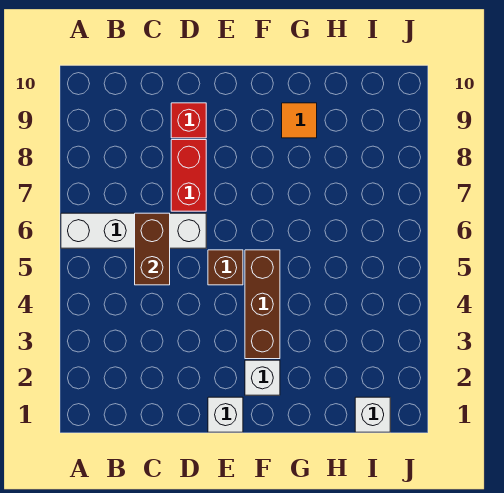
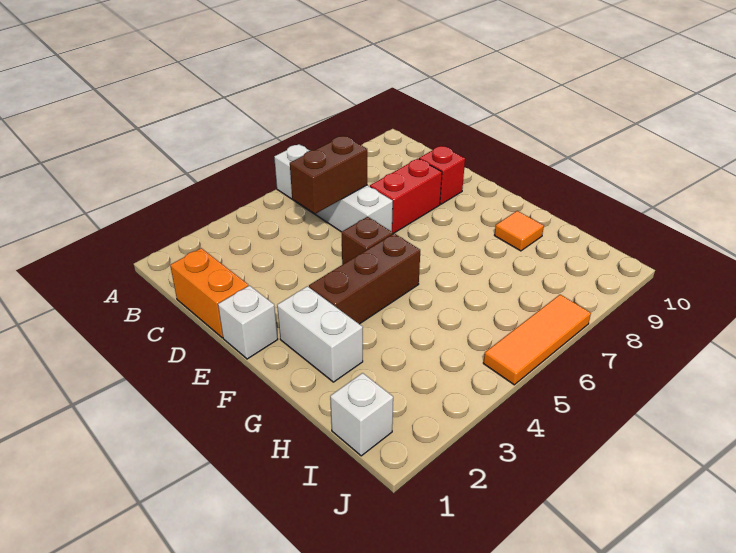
none -> orange 1x2 brick [170,248,248,338]
white 1x1 brick [245,360,280,395] -> white 1x2 brick [277,286,363,382]
none -> orange 1x3 tile [483,295,591,385]

